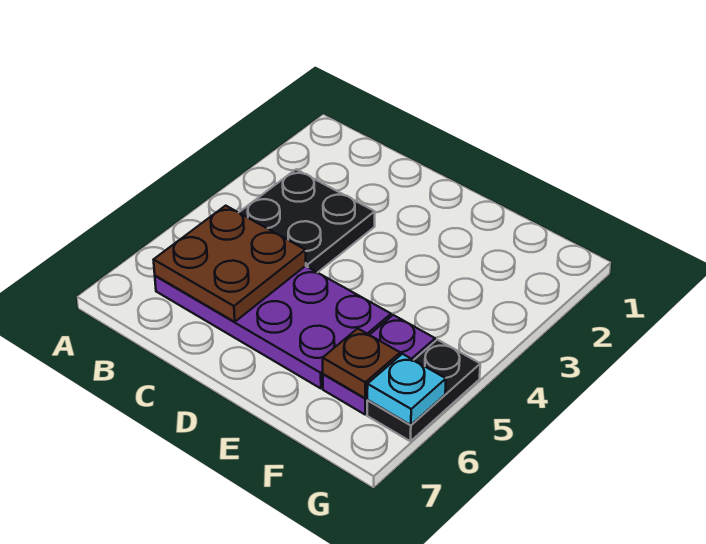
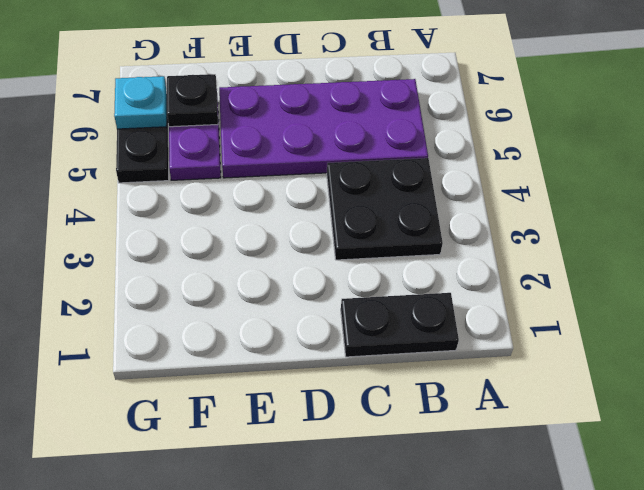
none -> black 1x2 plate [341,293,459,357]
brown 2x2 plate [154,206,306,322] -> none
brown 1x1 plate [323,328,400,398] -> black 1x1 plate [167,74,218,127]

